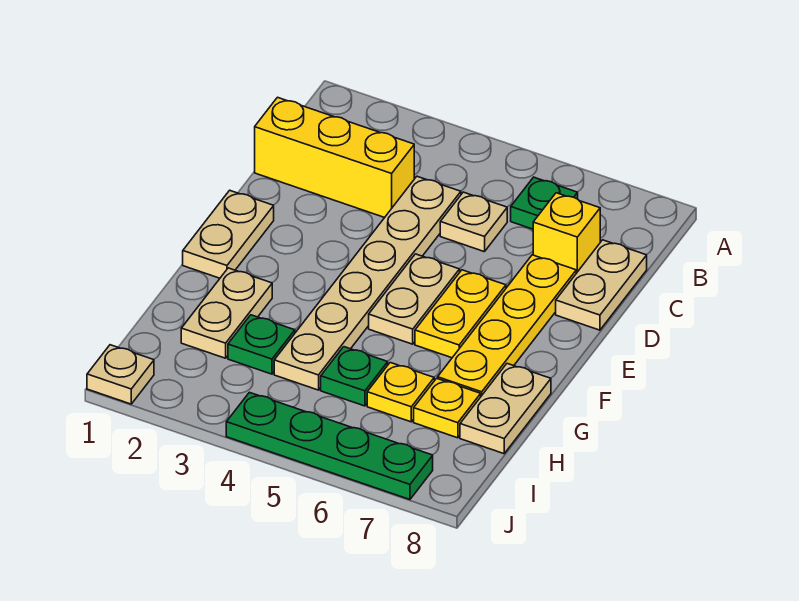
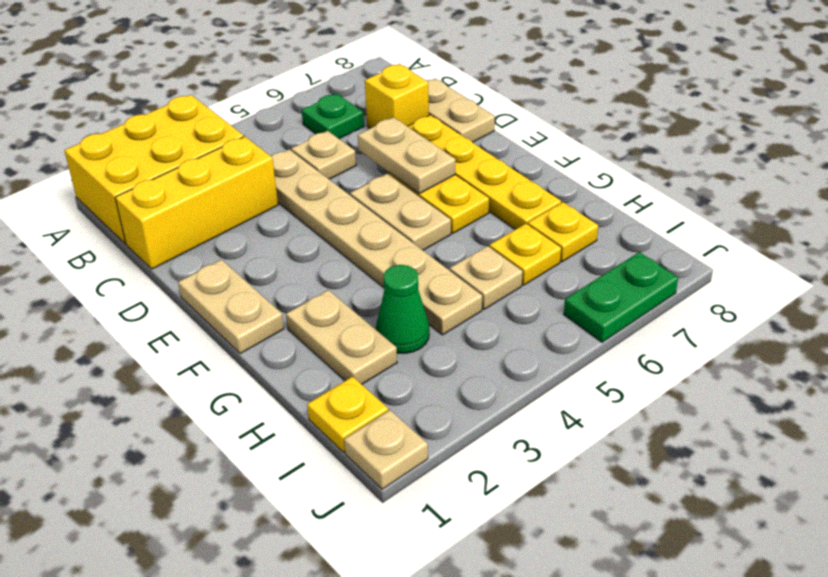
none -> yellow 2x3 brick [64,95,244,244]
tan 1x2 plate [460,364,551,454] -> tan 1x2 plate moved to [358,117,456,194]
green 1x1 plate [228,315,295,374] -> green 1x1 cone [376,265,429,354]
green 1x1 plate [321,347,388,406] -> tan 1x1 plate [449,246,523,309]
none -> yellow 1x1 plate [307,377,388,452]
green 1x4 plate [226,392,433,499] -> green 1x2 plate [564,252,678,342]

